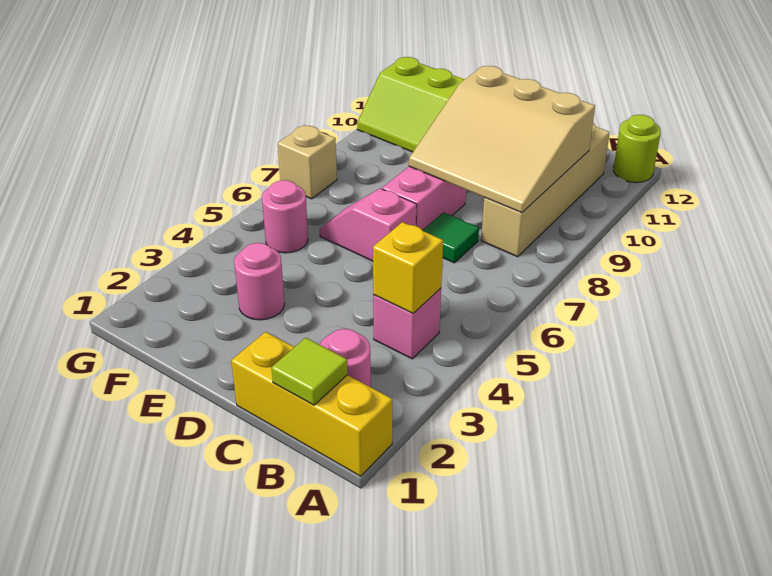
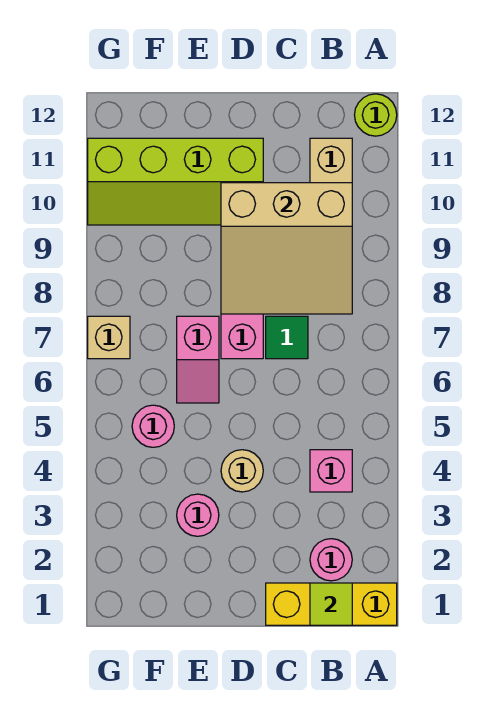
yellow 1x1 brick [373,222,443,314] -> none
none -> tan 1x1 round brick [221,450,263,492]
pink 1x2 slope [320,188,417,261] -> pink 1x2 slope turned to [177,316,219,403]

